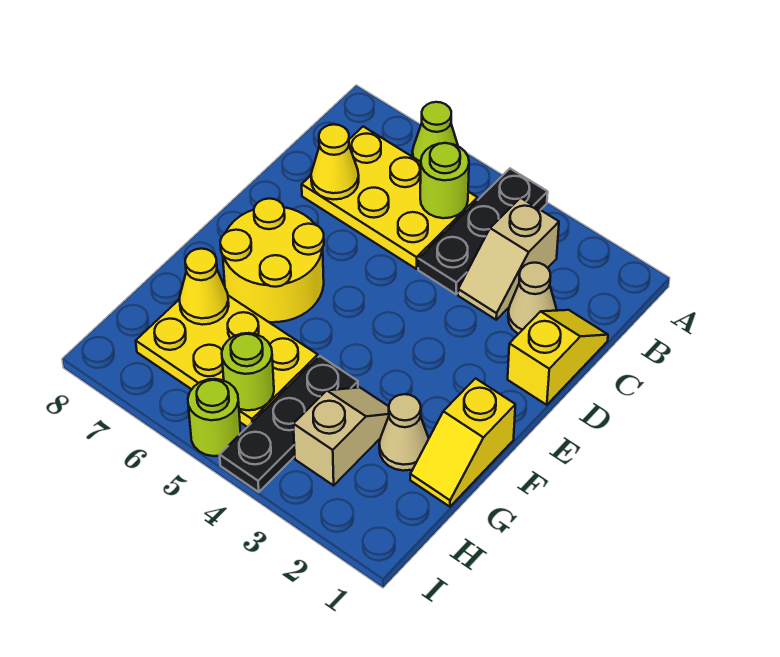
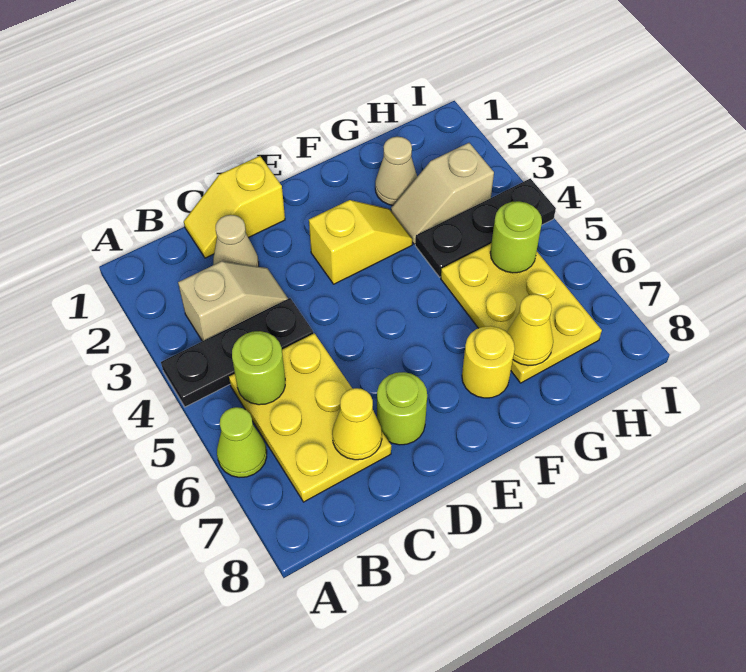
yellow 2x2 round brick [220,199,324,322] -> yellow 1x1 round brick [462,326,515,398]
yellow 1x2 slope [410,378,515,507] -> yellow 1x2 slope moved to [309,200,413,284]
lime 1x1 round brick [188,379,241,456] -> lime 1x1 round brick moved to [377,372,427,445]

